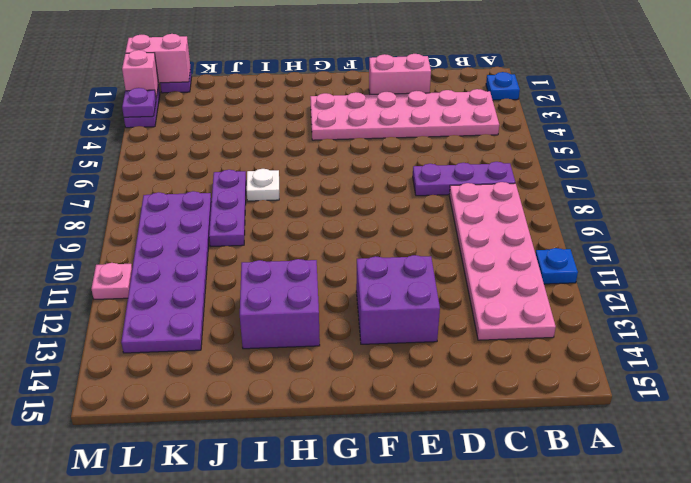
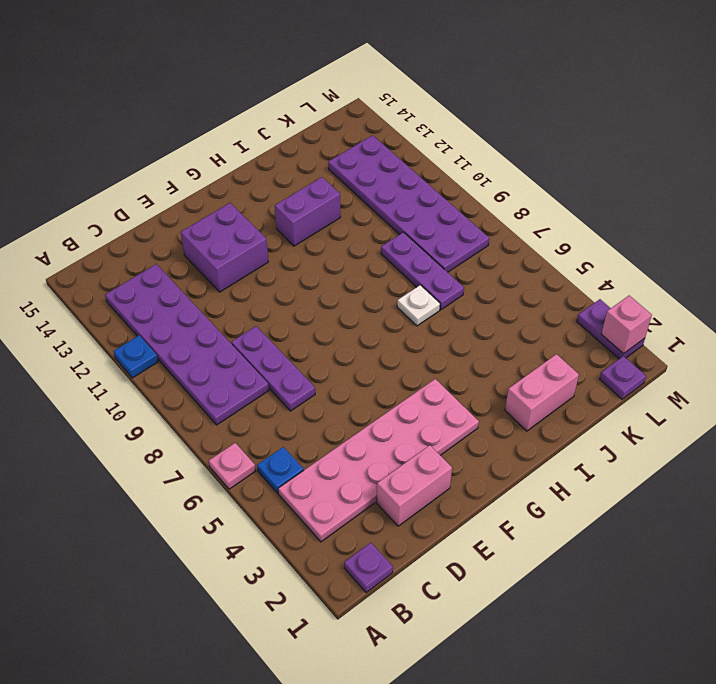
blue 1x1 plate [486,72,520,100] -> blue 1x1 plate moved to [257,447,304,493]
purple 1x3 plate [413,162,515,196] -> purple 1x3 plate turned to [231,326,315,411]
pink 2x6 plate [449,182,556,340] -> purple 2x6 plate [105,264,269,425]
purple 2x2 brick [240,259,320,349] -> purple 1x2 brick [275,177,340,246]
pink 1x2 brick [125,34,190,83] -> pink 1x2 brick moved to [505,354,579,431]
purple 1x1 plate [122,88,156,117] -> purple 1x1 plate moved to [344,543,393,593]
pink 1x1 plate [91,263,132,299] -> pink 1x1 plate moved to [209,443,256,489]

